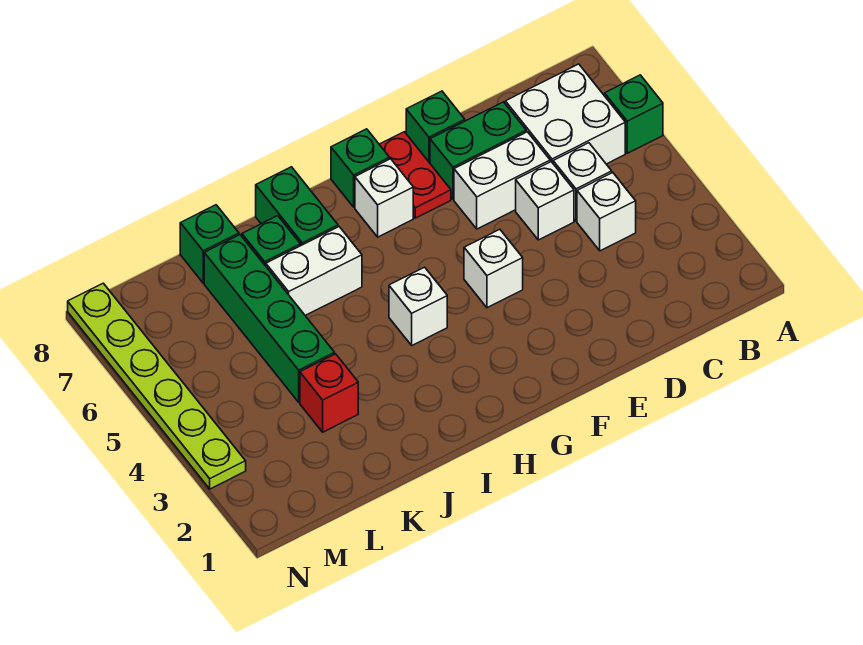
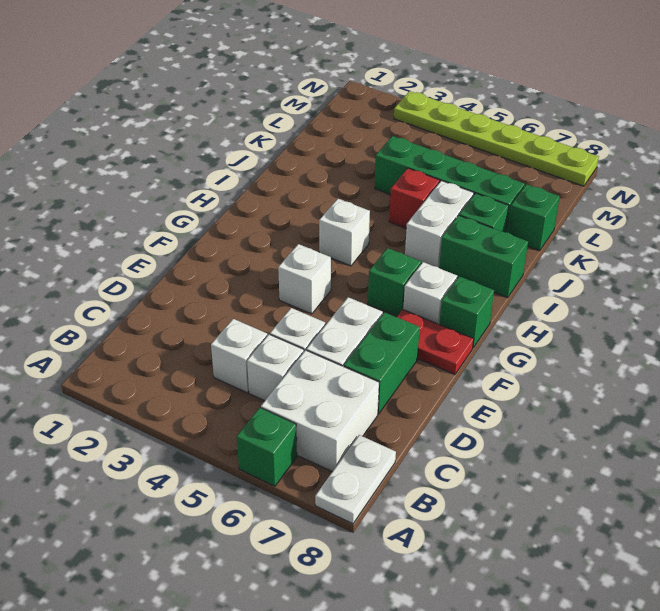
none -> white 1x2 plate [315,435,396,524]
green 1x1 brick [406,91,465,163] -> green 1x1 brick moved to [368,248,421,316]
red 1x1 brick [300,354,358,432] -> red 1x1 brick moved to [389,168,440,228]

